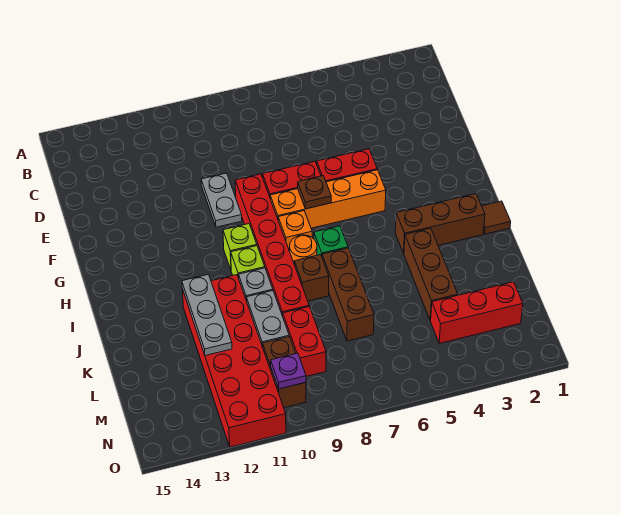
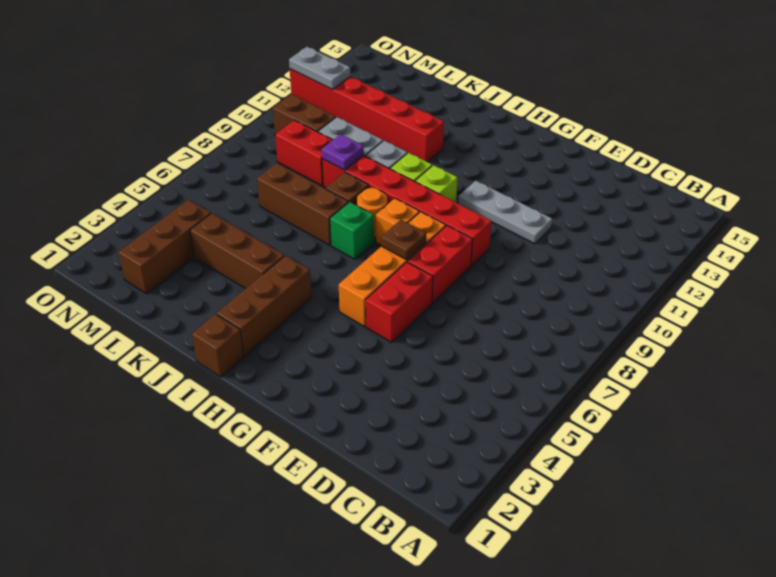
grey 1x2 plate [201,173,242,227] -> grey 1x2 plate moved to [289,47,350,89]
brown 1x1 tile [482,201,511,234] -> brown 1x1 brick [192,314,244,377]
red 2x6 brick [182,275,286,447] -> red 1x6 brick [290,69,444,162]
grey 1x3 plate [182,274,232,356] -> grey 1x3 plate moved to [458,181,552,244]
red 1x3 brick [430,282,523,343] -> brown 1x3 brick [119,200,211,294]
purple 1x1 plate [271,353,306,389] -> purple 1x1 plate moved to [322,134,364,170]

